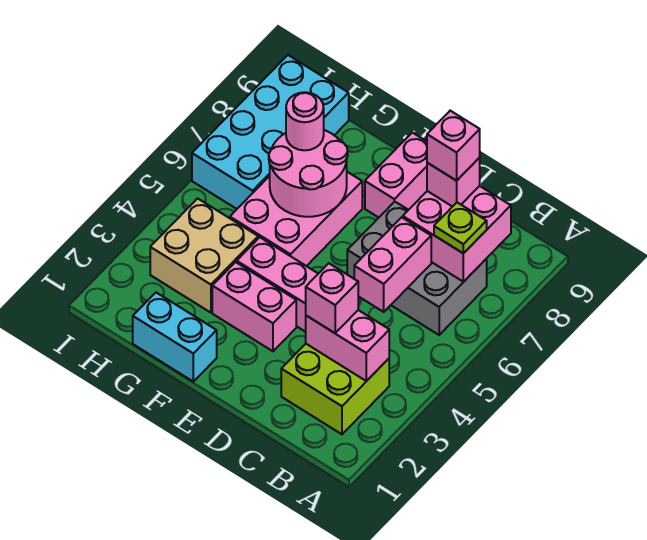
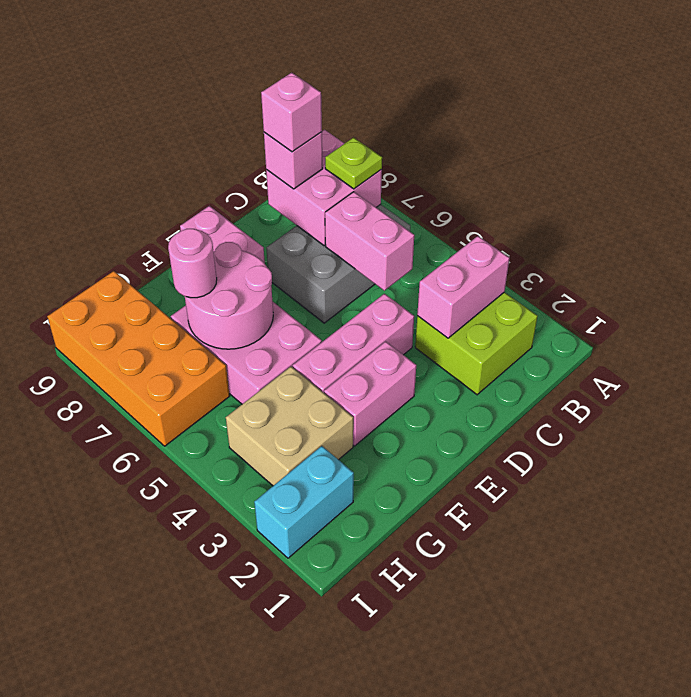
pink 1x1 brick [306,263,358,333] -> none
cyan 1x2 brick [133,293,217,381] -> cyan 1x2 brick moved to [254,446,354,558]
cyan 2x4 brick [192,55,349,209] -> orange 2x4 brick [47,271,230,446]

